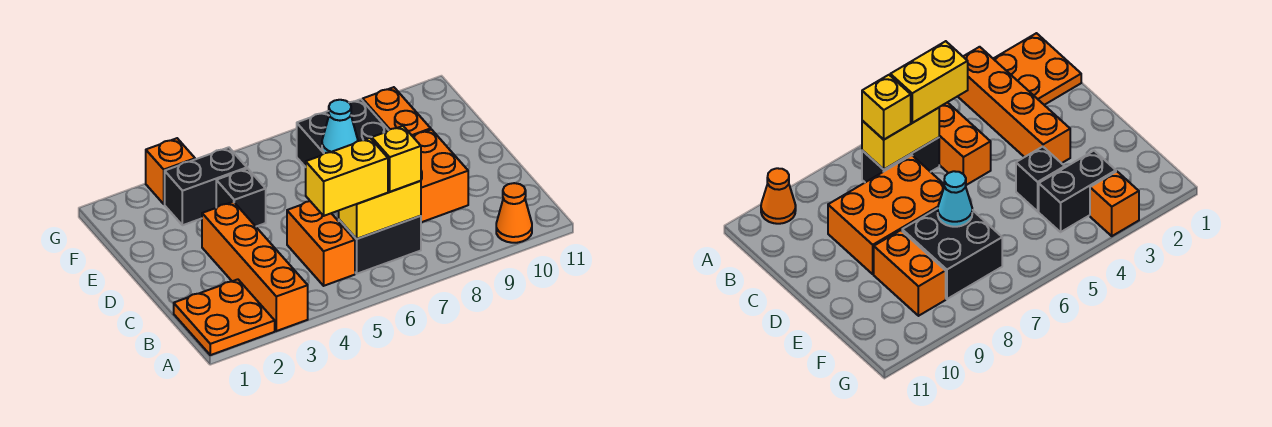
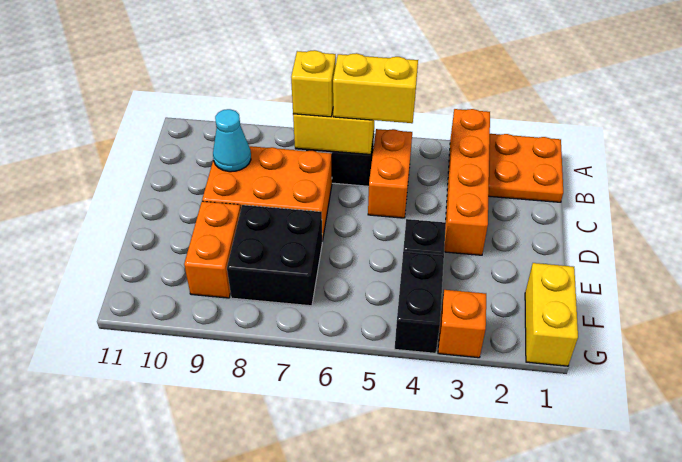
orange 1x1 cone [496,183,532,243] -> none
cyan 1x1 cone [322,100,358,153] -> cyan 1x1 cone moved to [213,109,251,172]
none -> yellow 1x2 brick [525,263,578,366]
black 1x2 brick [165,147,247,225] -> black 1x2 brick turned to [395,251,444,353]

